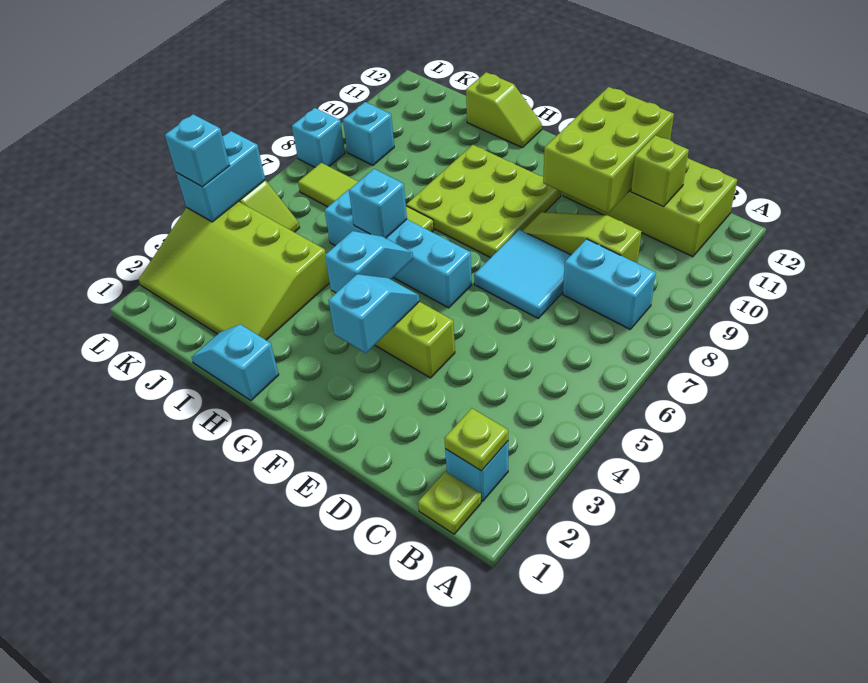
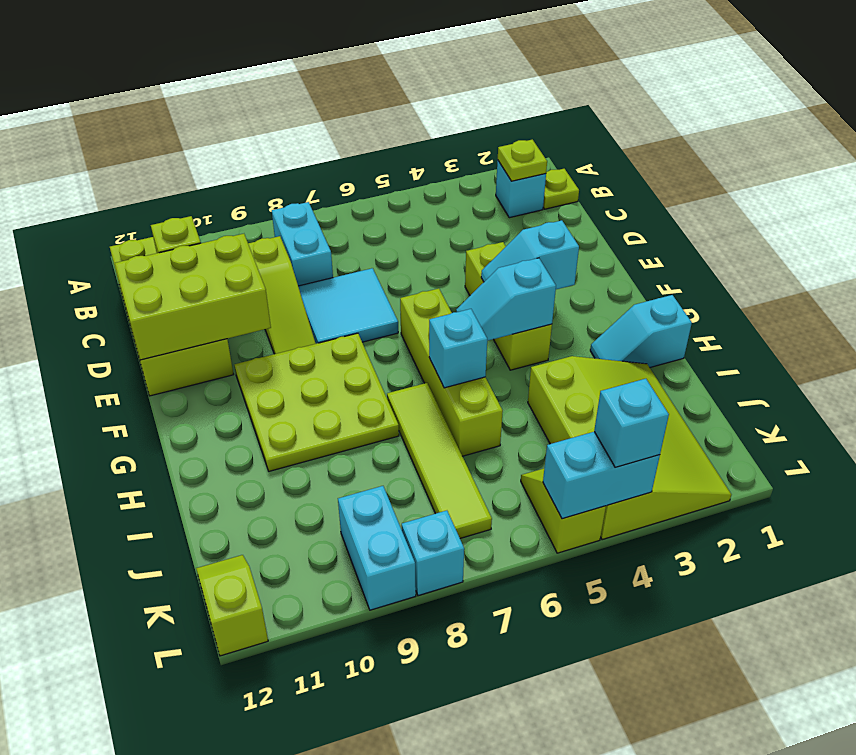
cyan 1x4 brick [325,189,472,308] -> lime 1x4 brick [400,289,503,456]
cyan 1x2 slope [191,325,279,401] -> cyan 1x2 slope turned to [590,295,692,367]
lime 1x2 slope [466,72,542,147] -> lime 1x2 slope moved to [196,555,268,656]
cyan 1x1 brick [343,102,394,165] -> cyan 1x2 brick [338,486,416,610]

